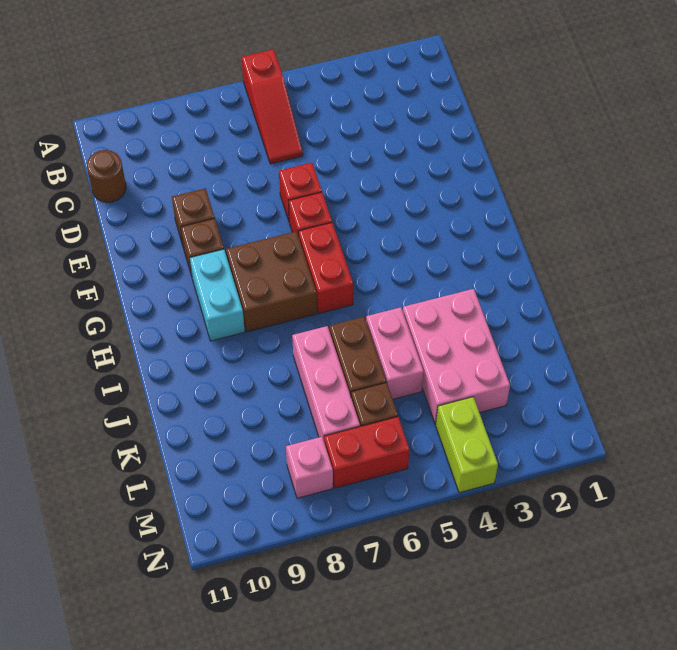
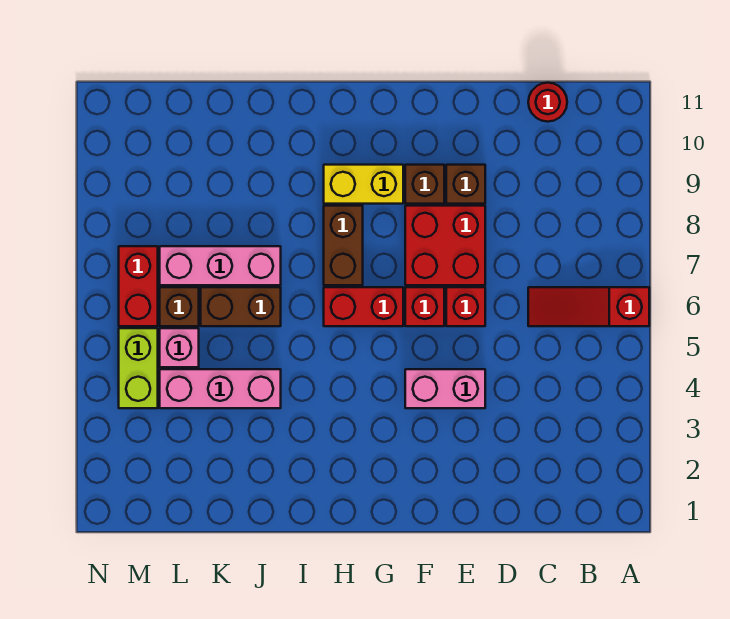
brown 1x1 round brick [87,150,126,202] -> red 1x1 round brick [528,83,567,122]
none -> red 2x2 brick [405,206,485,285]
brown 2x2 brick [226,231,317,332] -> brown 1x2 brick [324,206,363,285]
cyan 1x2 brick [190,249,245,341] -> yellow 1x2 brick [324,165,403,204]
pink 2x3 brick [403,289,510,424] -> pink 1x3 brick [160,369,281,408]
pink 1x2 brick [366,307,424,399] -> pink 1x2 brick moved to [405,369,485,408]
lime 1x2 brick [436,397,498,493] -> lime 1x2 brick turned to [119,328,158,408]
pink 1x1 brick [286,437,333,498] -> pink 1x1 brick moved to [160,328,199,367]

